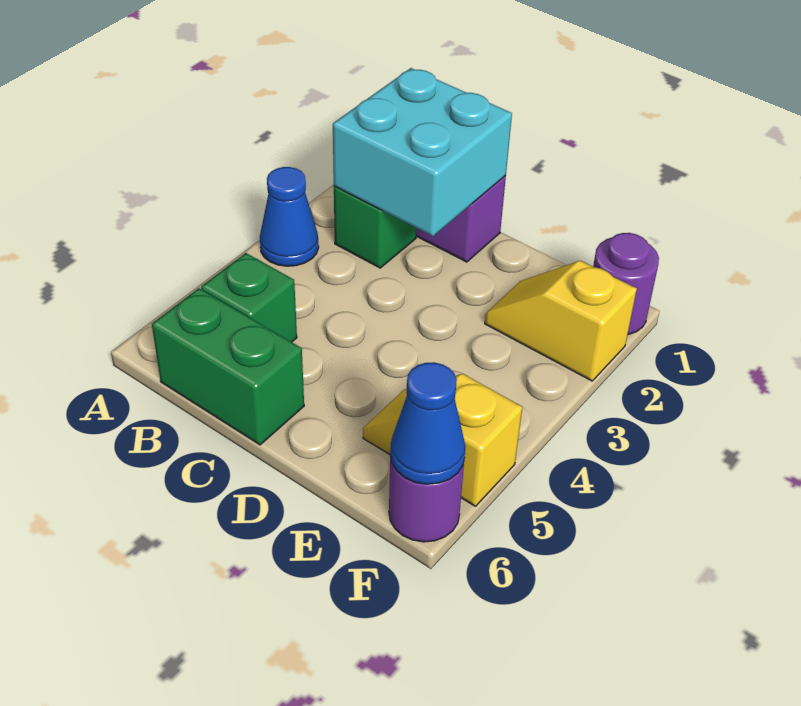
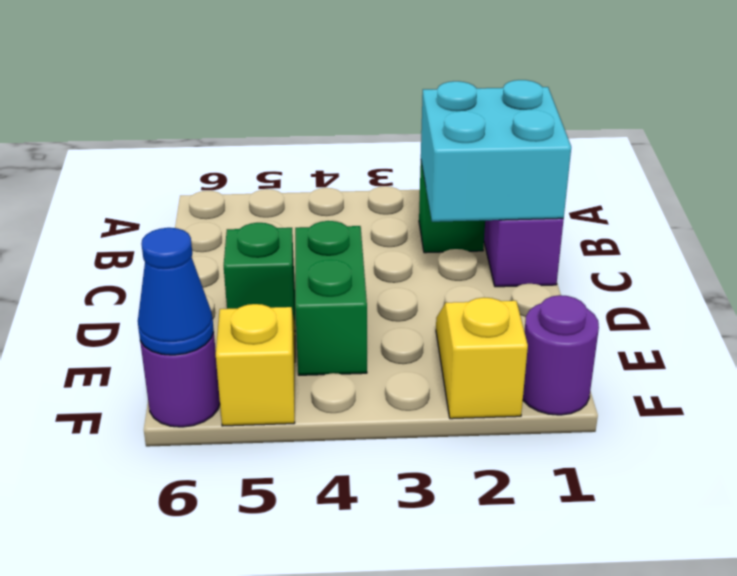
blue 1x1 cone [260,167,319,266] -> none
green 1x1 brick [201,253,297,342] -> green 1x1 brick moved to [224,223,295,324]
green 1x2 brick [152,288,304,445] -> green 1x2 brick moved to [295,221,367,375]

